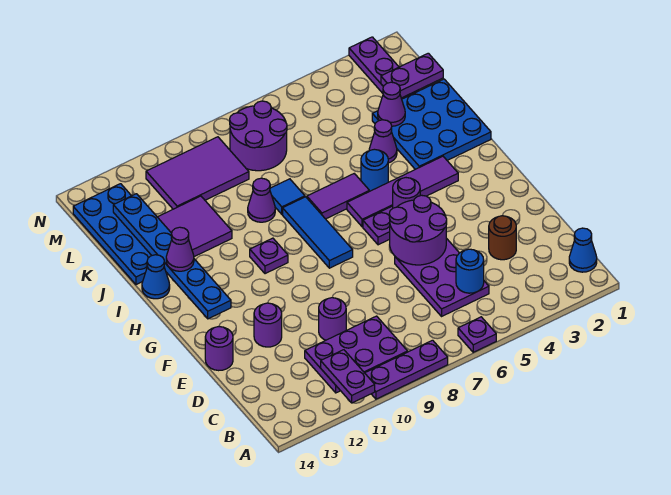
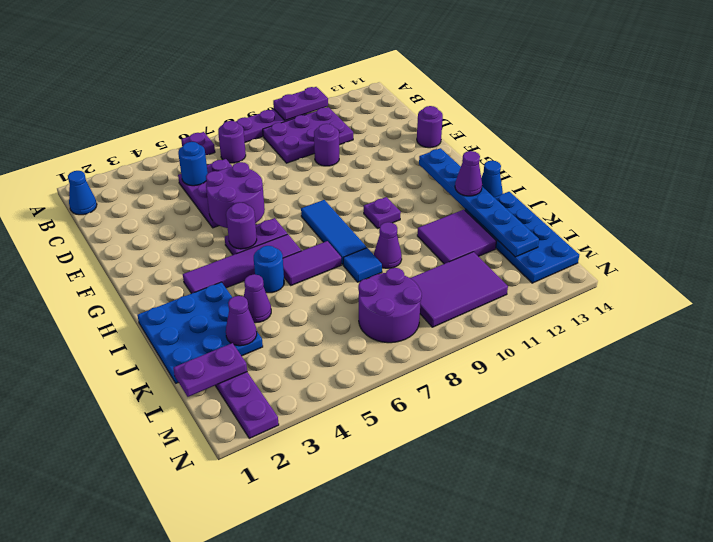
purple 1x2 plate [321,350,375,403] -> purple 1x2 plate turned to [273,87,328,121]
brown 1x1 round brick [489,216,516,260] -> none
purple 1x1 round brick [254,303,282,347] -> purple 1x1 round brick moved to [218,121,246,163]

